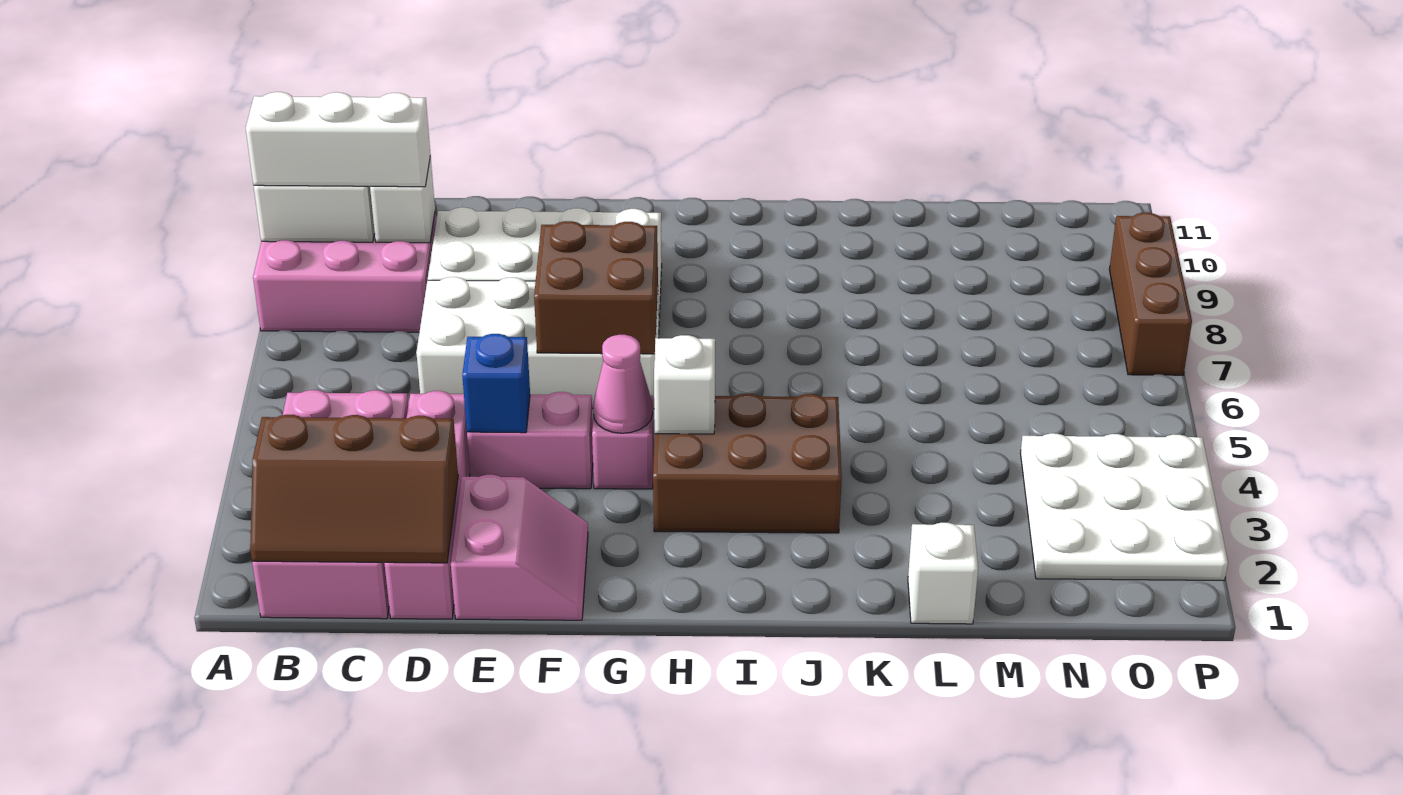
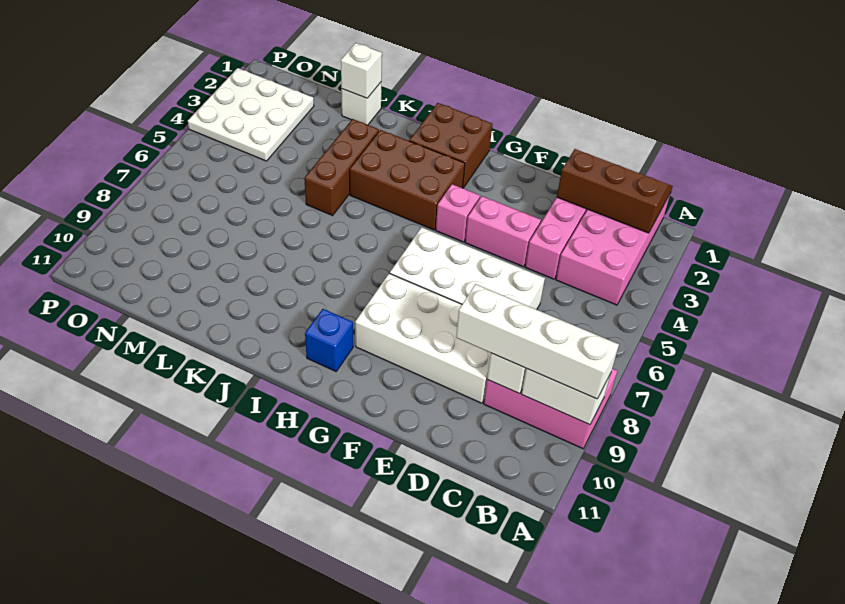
white 1x3 brick [246,92,431,187] -> white 1x4 brick [456,284,619,399]
pink 2x2 slope [451,475,588,620] -> none
blue 1x1 brick [462,334,530,433] -> blue 1x1 brick moved to [305,309,353,371]
brown 2x2 brick [534,221,658,354] -> brown 2x2 brick moved to [409,103,492,188]
pink 1x1 cone [593,335,653,433] -> none
white 1x1 brick [654,335,715,434] -> white 1x1 brick moved to [341,43,382,98]
brown 1x3 brick [1109,213,1192,375] -> brown 1x3 brick moved to [304,119,379,216]

